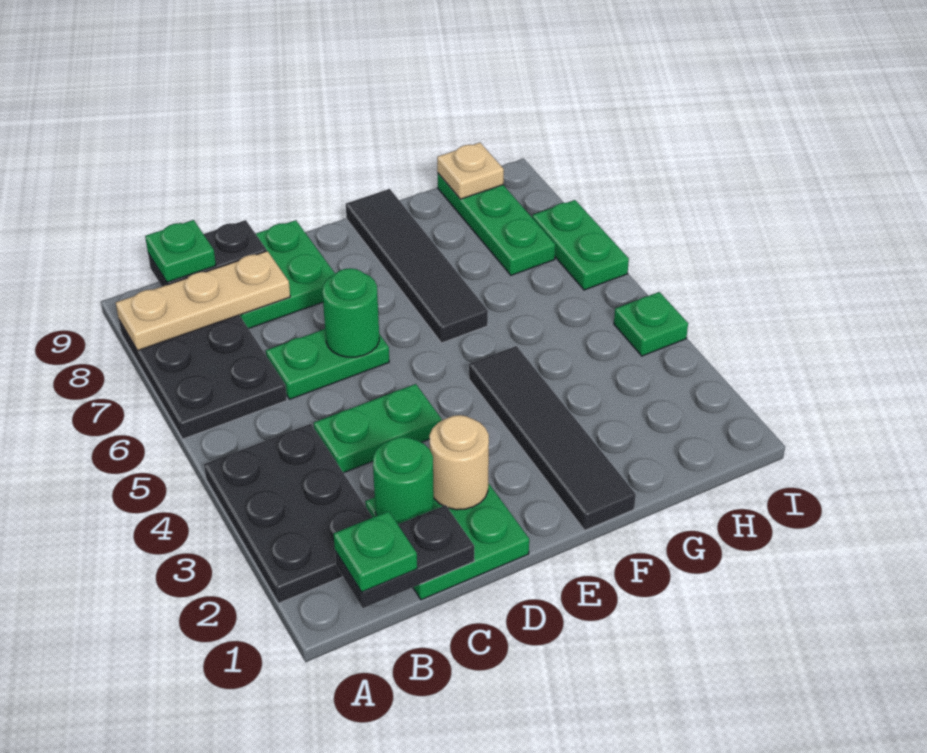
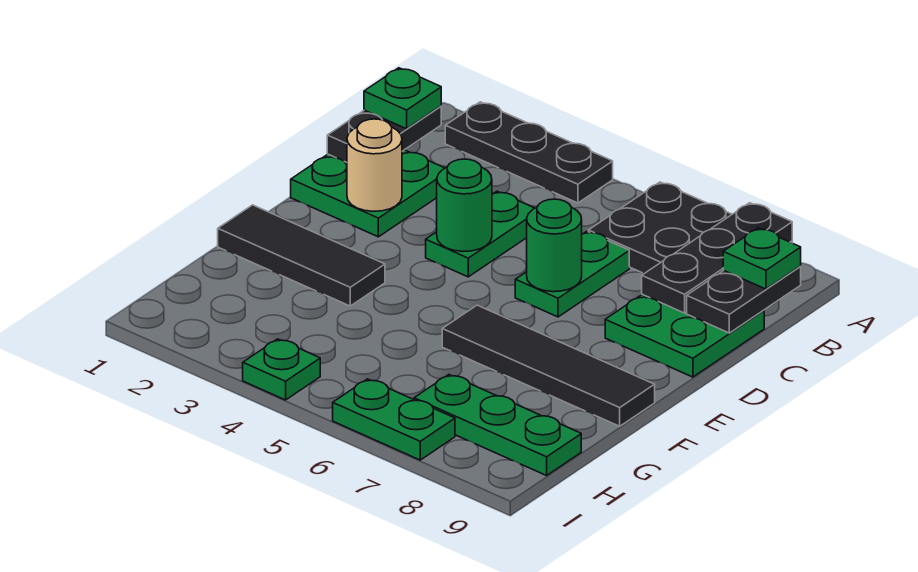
black 2x3 plate [204,424,373,603] -> black 1x3 plate [445,102,613,203]
tan 1x3 plate [116,251,290,351] -> black 1x3 plate [642,203,792,313]
green 1x1 round brick [373,437,434,524] -> green 1x1 round brick moved to [437,159,492,251]
black 1x4 tile [469,346,636,530] -> black 1x3 tile [218,205,385,306]
tan 1x1 plate [437,143,504,199] -> none

